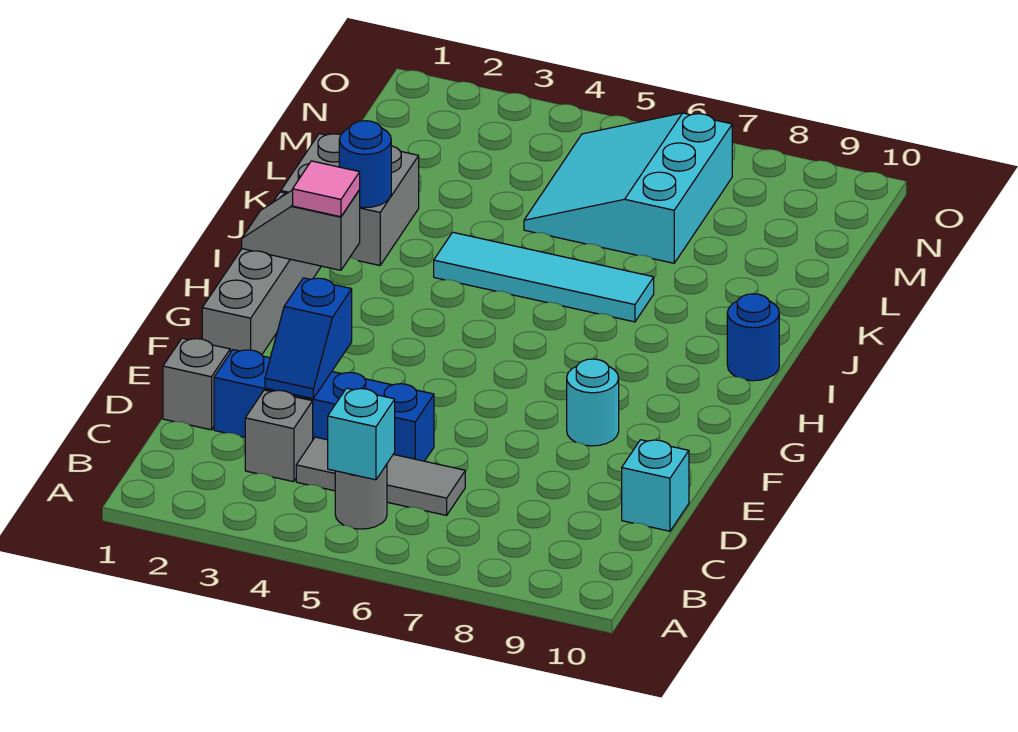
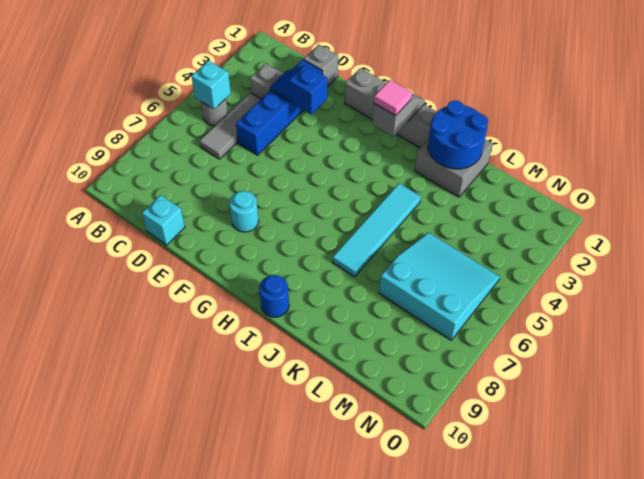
blue 1x1 round brick [339,121,391,208] -> blue 2x2 round brick [428,100,488,169]

